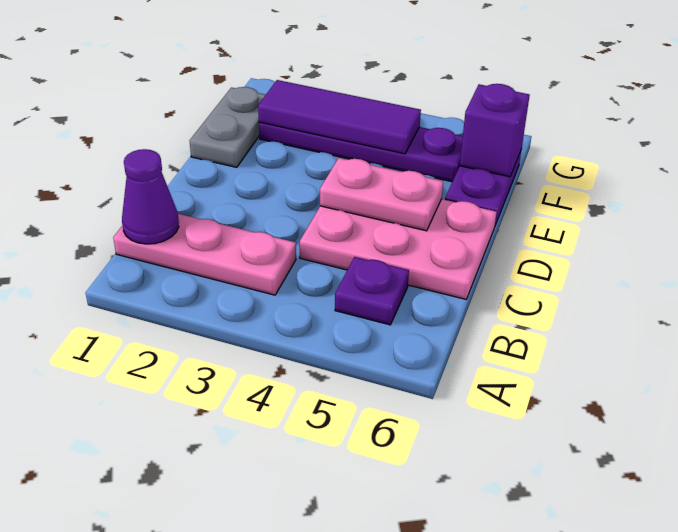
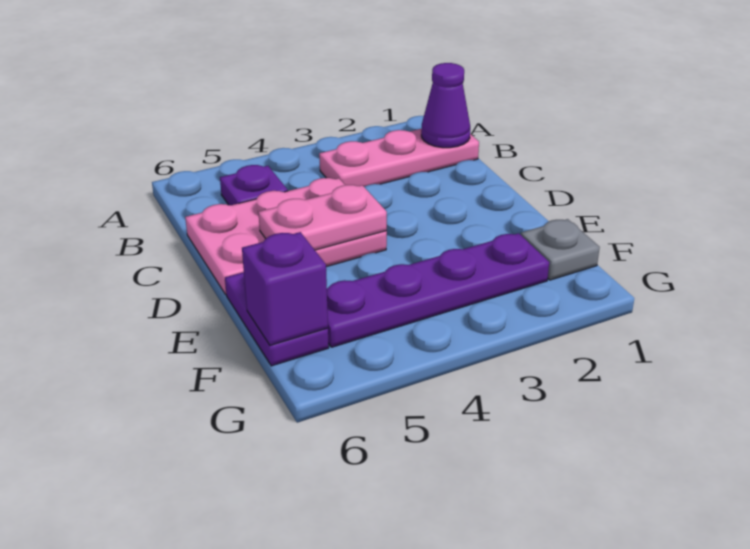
grey 1x2 plate [190,87,265,167] -> grey 1x1 plate [521,219,600,280]
purple 1x3 tile [258,80,421,154] -> none

